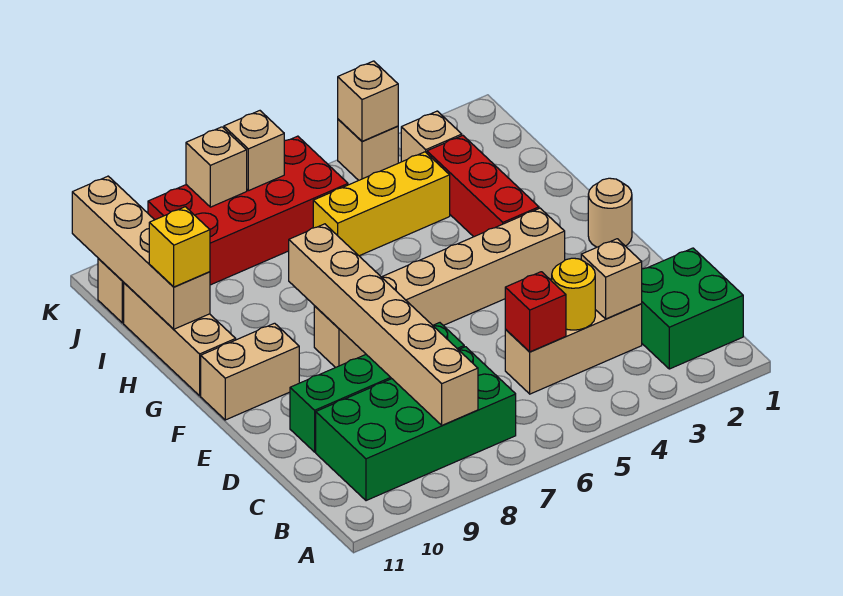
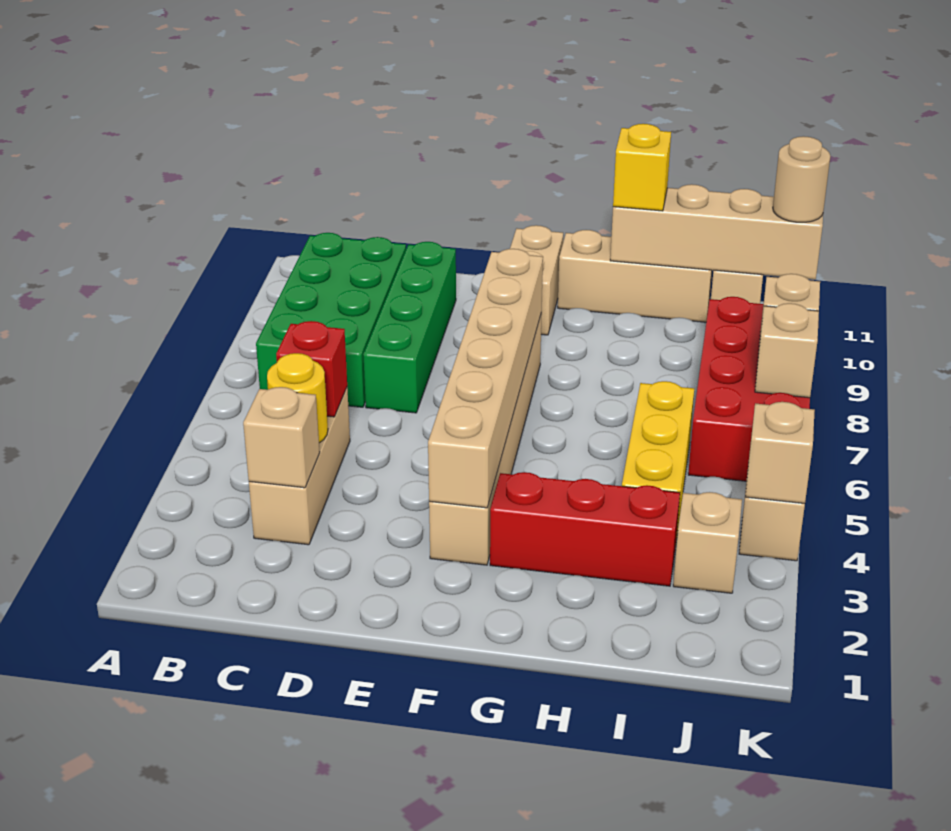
green 2x2 brick [642,248,743,369] -> none
tan 1x6 brick [289,224,478,425] -> tan 1x6 brick turned to [428,249,543,508]
tan 1x1 round brick [588,178,632,247] -> tan 1x1 round brick moved to [773,136,830,222]

